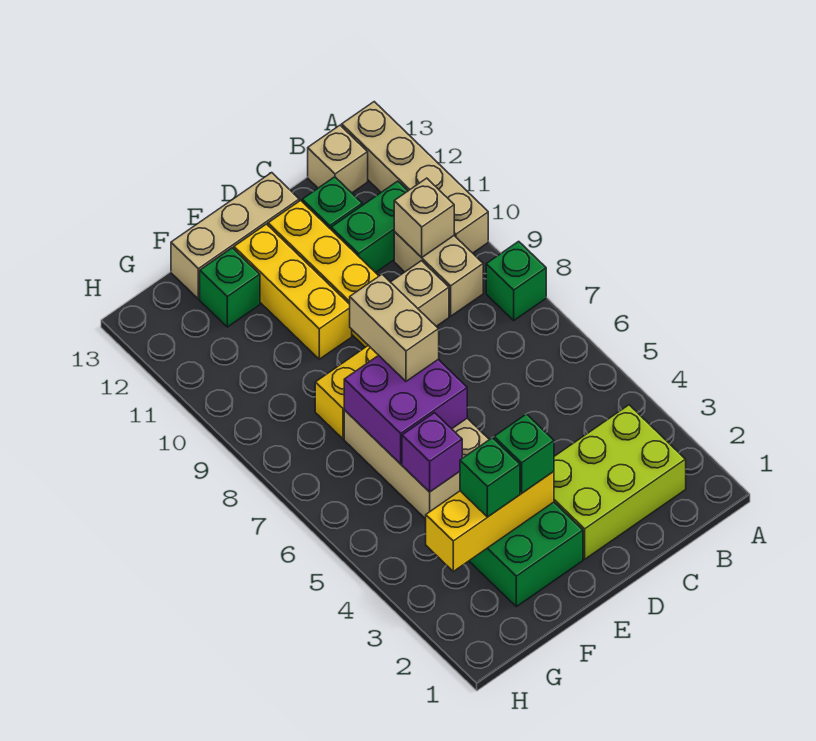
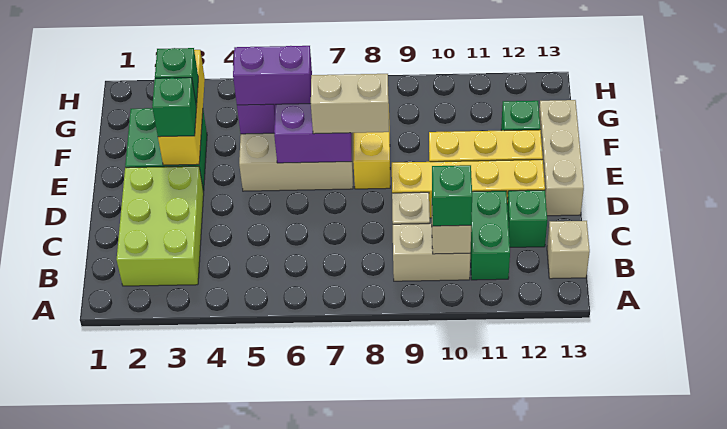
green 1x1 brick [486,241,546,320] -> green 1x1 brick moved to [432,165,472,226]
tan 1x4 brick [342,102,488,253] -> none
none -> purple 1x2 brick [233,46,312,105]

